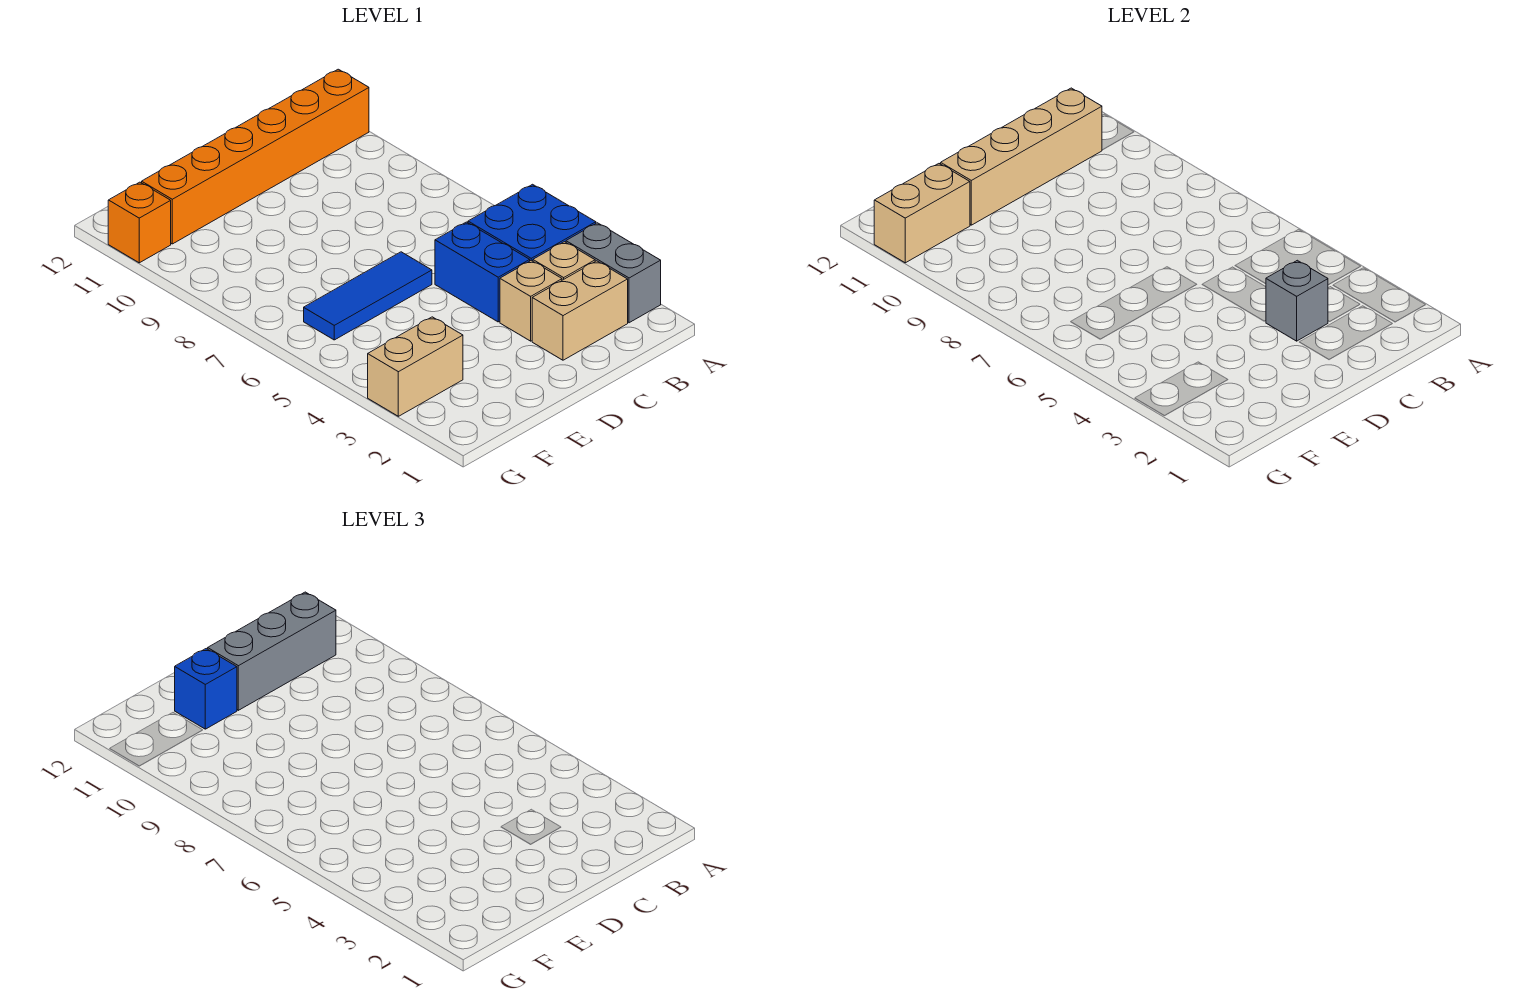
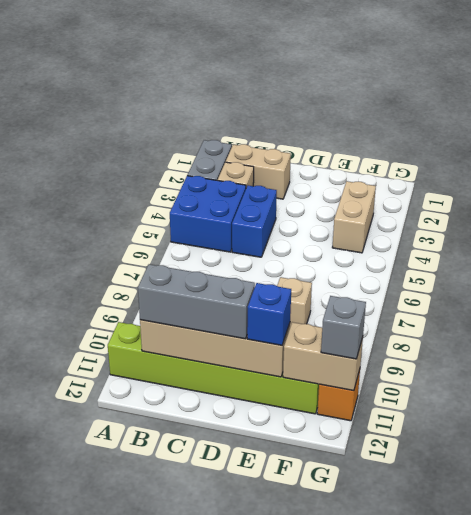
orange 1x6 brick [142,69,369,244] -> lime 1x6 brick [108,322,319,414]
tan 1x1 brick [500,260,562,341] -> tan 1x1 brick moved to [277,277,312,326]
grey 1x1 brick [1266,260,1328,341] -> grey 1x1 brick moved to [321,296,366,359]
blue 1x3 tile [304,252,432,340] -> none
tan 1x2 brick [368,317,463,416] -> tan 1x2 brick turned to [332,181,376,253]

